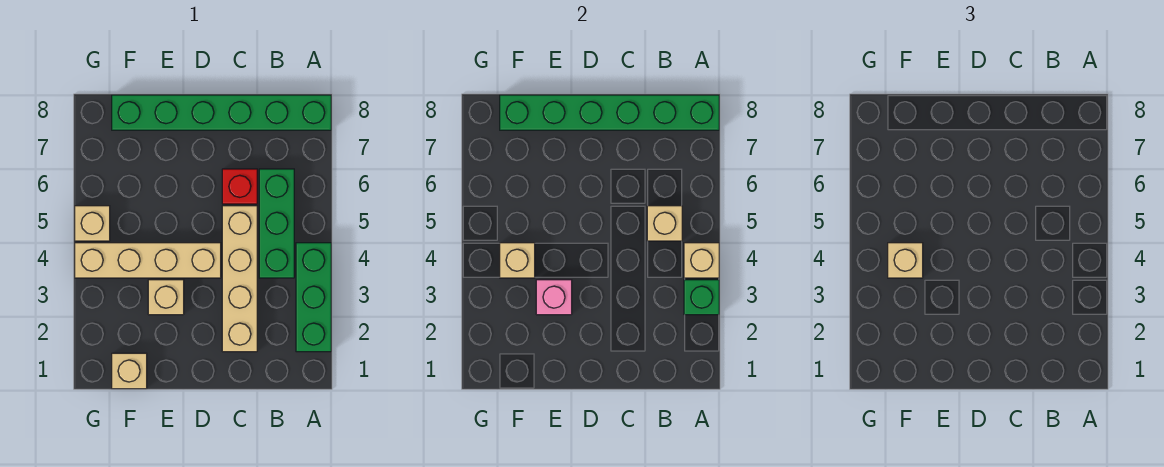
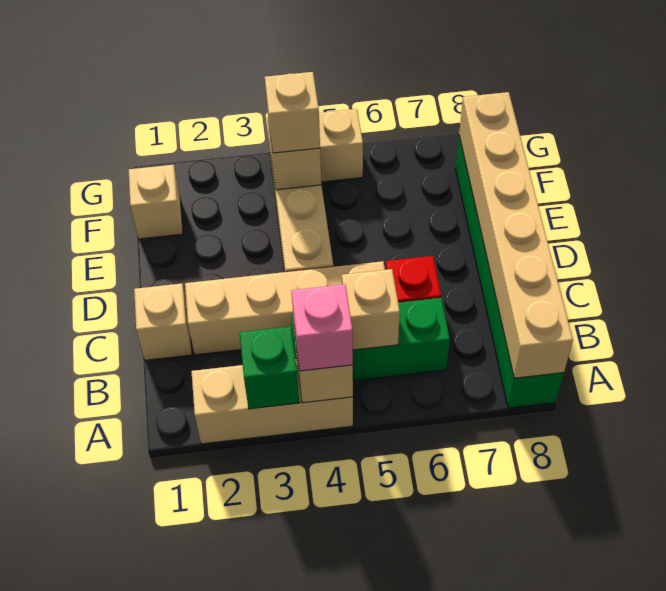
green 1x3 brick [296,243,331,352] -> tan 1x3 brick [191,359,353,444]
green 1x6 brick [500,95,719,130] -> tan 1x6 brick [459,92,573,378]
tan 1x1 brick [148,280,184,315] -> tan 1x1 brick moved to [134,284,192,360]
pink 1x1 brick [536,280,572,315] -> pink 1x1 brick moved to [291,284,353,371]

